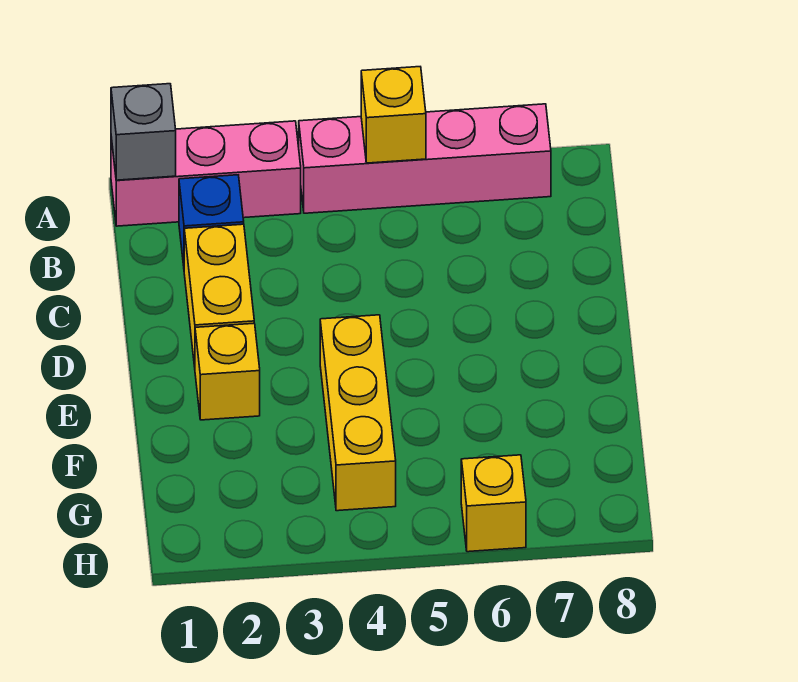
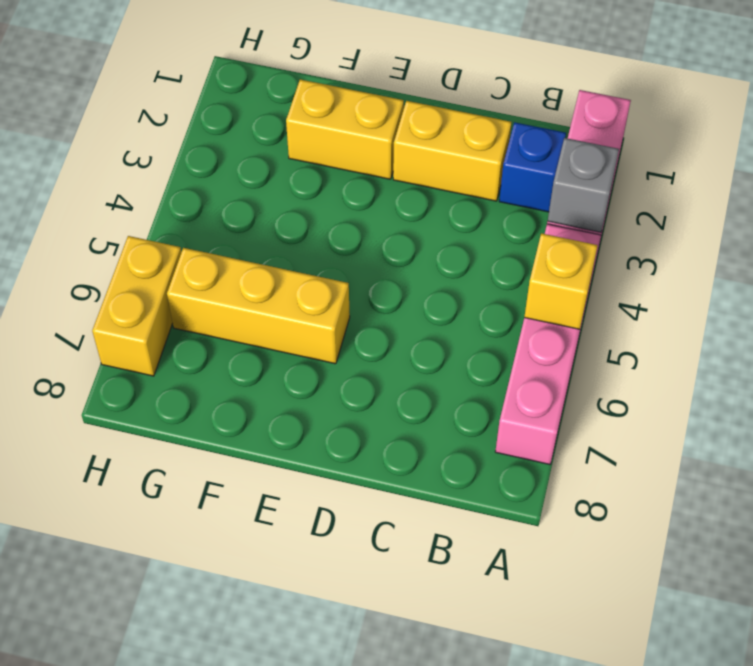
grey 1x1 brick [111,84,176,180] -> grey 1x1 brick moved to [548,138,619,232]
yellow 1x1 brick [195,323,260,420] -> yellow 1x2 brick [286,79,404,179]
yellow 1x3 brick [320,315,396,511] -> yellow 1x3 brick moved to [167,248,350,364]
yellow 1x1 brick [461,455,526,552] -> yellow 1x2 brick [92,236,181,376]

